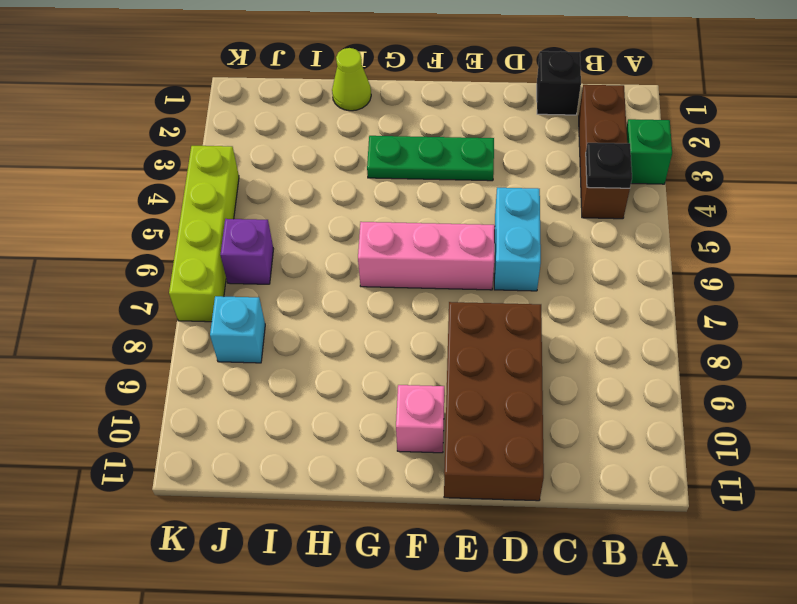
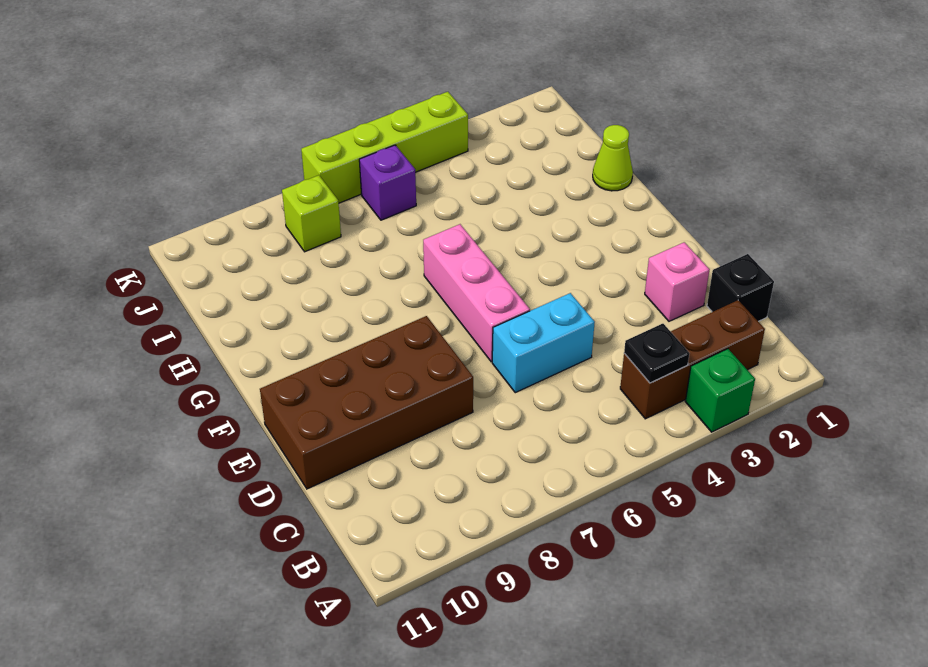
green 1x3 plate [367,136,494,181] -> none
pink 1x1 brick [396,385,444,453] -> pink 1x1 brick moved to [645,242,710,321]
cyan 1x1 brick [210,296,265,363] -> lime 1x1 brick [282,175,341,252]

